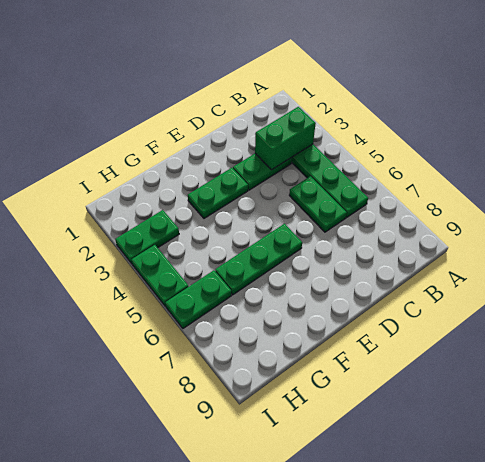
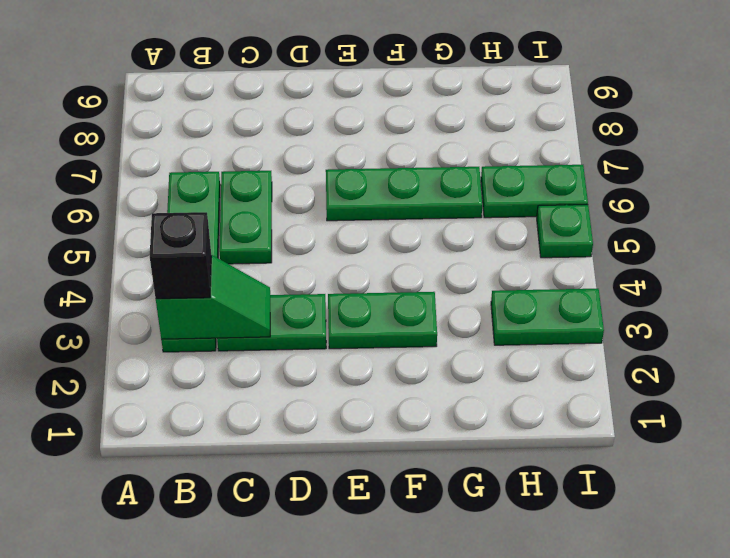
green 1x2 brick [255,107,316,170] -> green 1x2 slope [156,255,270,339]
none -> black 1x1 brick [150,212,211,299]
green 1x2 plate [131,245,189,306] -> green 1x1 plate [537,205,593,258]

